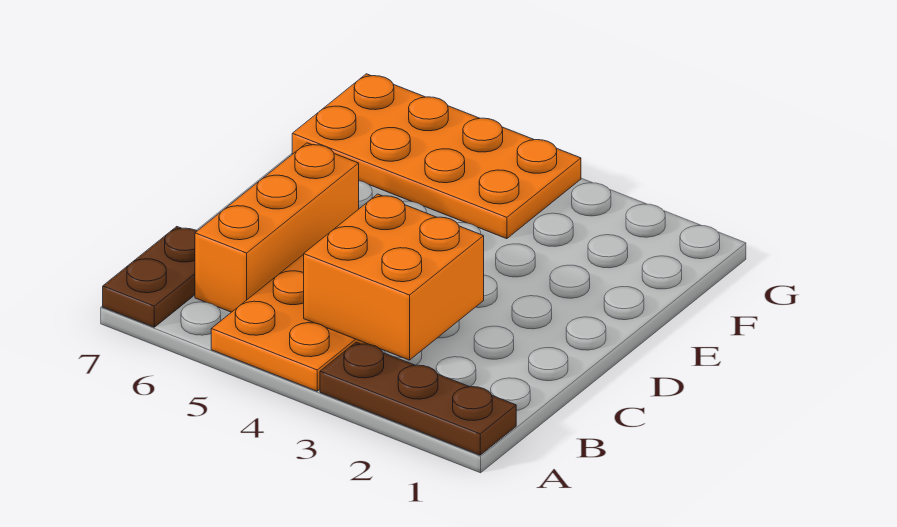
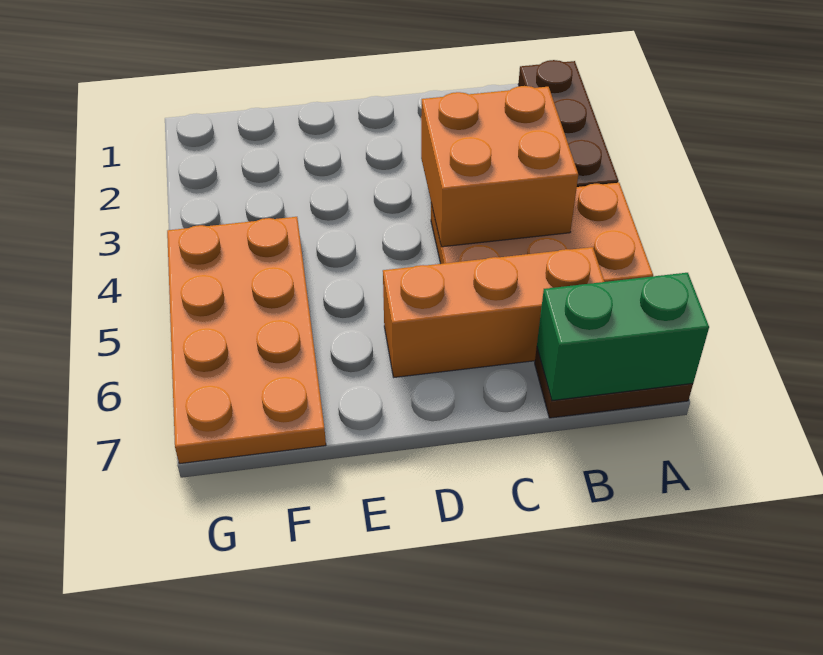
none -> green 1x2 brick [537,273,709,401]

